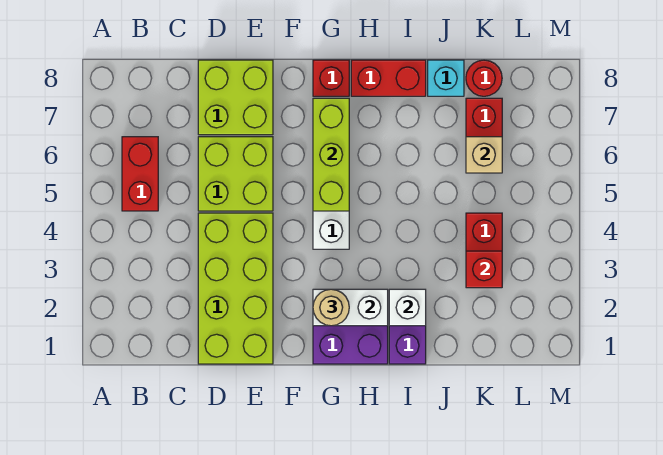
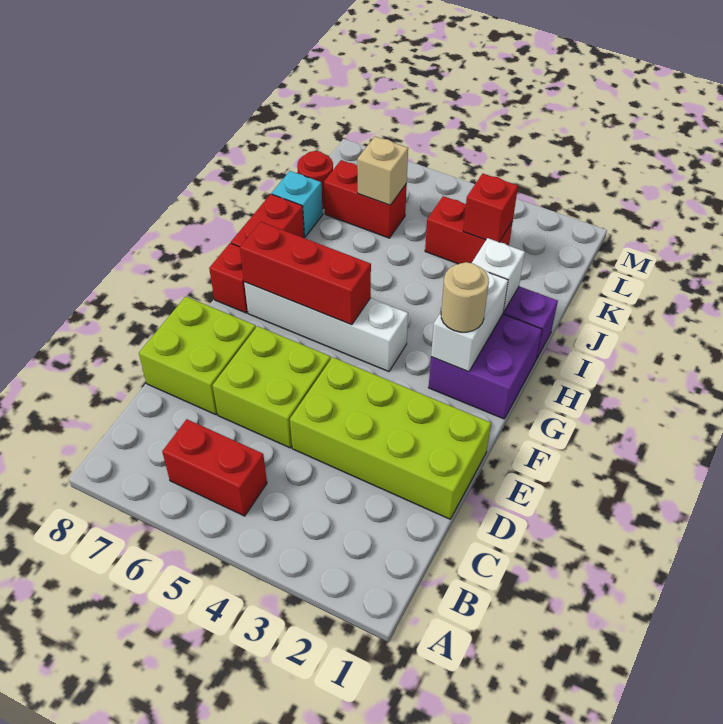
lime 1x3 brick [313,98,349,211] -> red 1x3 brick [240,222,371,325]

